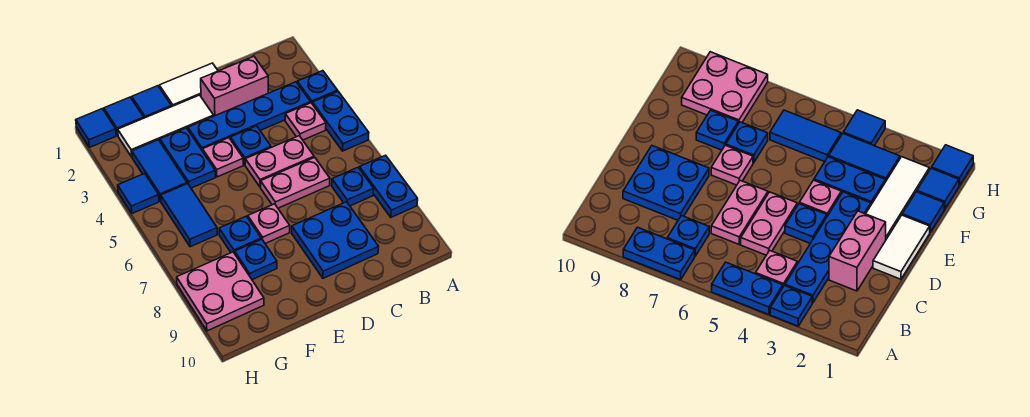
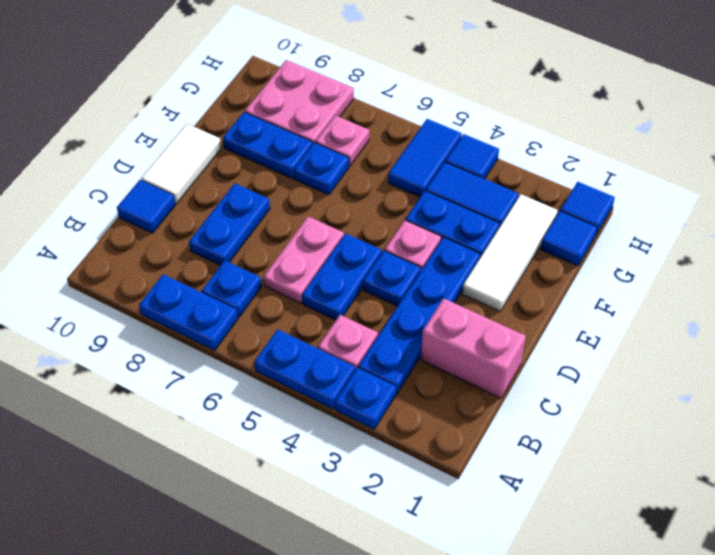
pink 1x2 brick [201,56,268,116] -> pink 1x2 brick turned to [421,299,526,398]
pink 1x2 plate [245,136,314,187] -> blue 1x2 plate [302,233,382,320]
blue 2x2 plate [292,202,379,278] -> blue 1x2 plate [189,183,270,266]
white 1x2 tile [159,63,218,106] -> white 1x2 tile moved to [141,124,221,204]
pink 1x1 plate [248,204,290,243] -> pink 1x1 plate moved to [315,115,369,166]
blue 1x1 tile [132,86,172,118] -> blue 1x1 tile moved to [117,180,175,233]
blue 1x1 plate [235,239,277,280] -> blue 1x2 plate [223,112,313,179]
blue 1x2 tile [161,184,217,247] -> blue 1x2 tile turned to [388,119,462,197]

